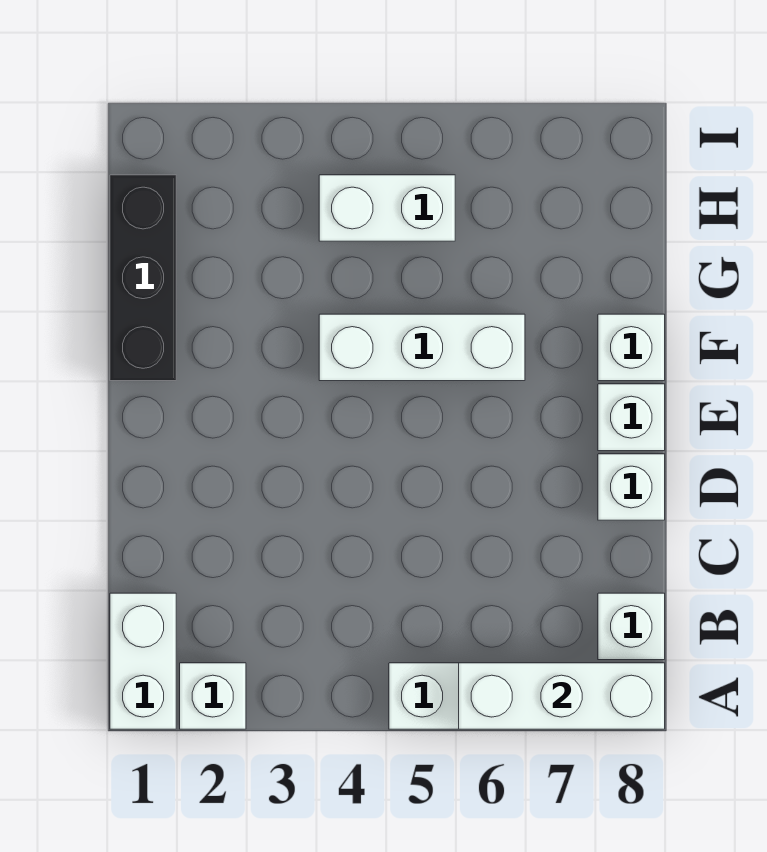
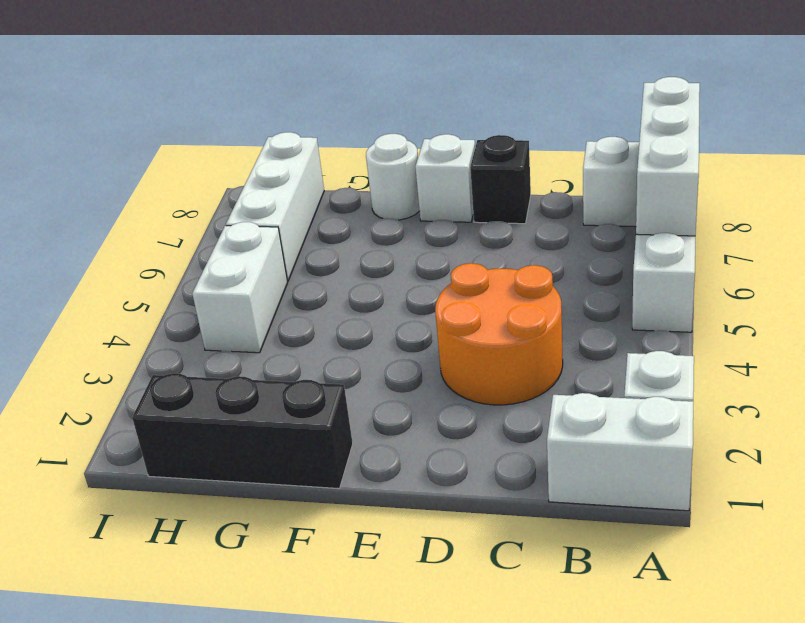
none -> orange 2x2 round brick [435,263,563,405]
white 1x1 brick [598,454,665,520] -> black 1x1 brick [470,135,531,224]
white 1x3 brick [319,314,525,381] -> white 1x3 brick moved to [226,132,324,281]
white 1x1 brick [598,314,665,381] -> white 1x1 round brick [366,134,420,220]

